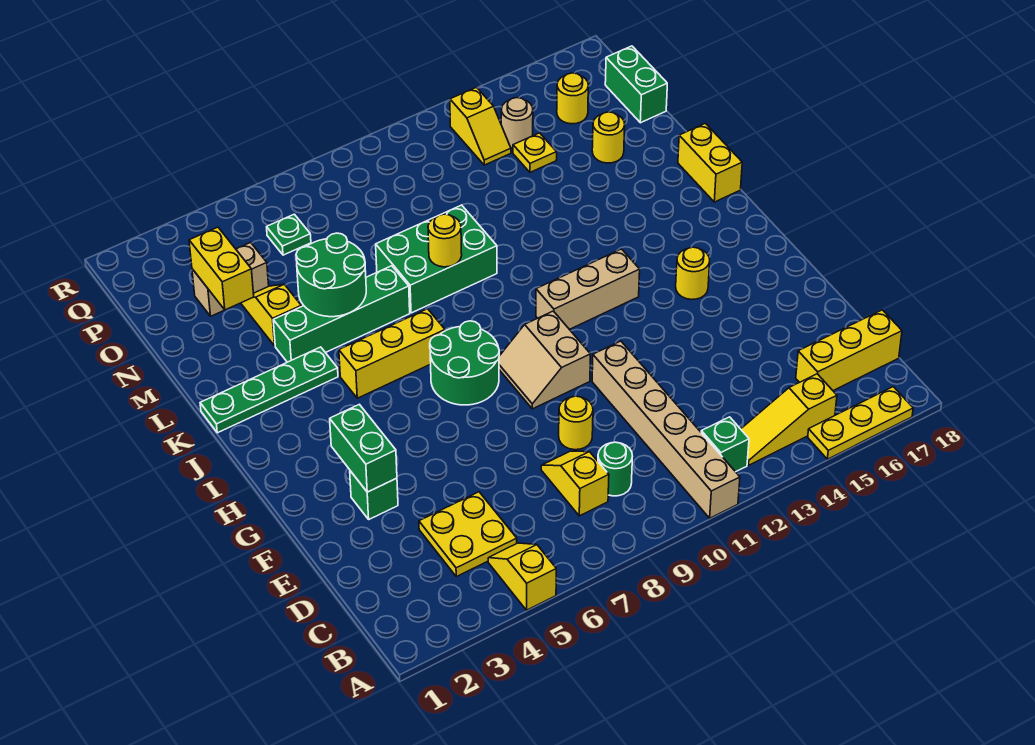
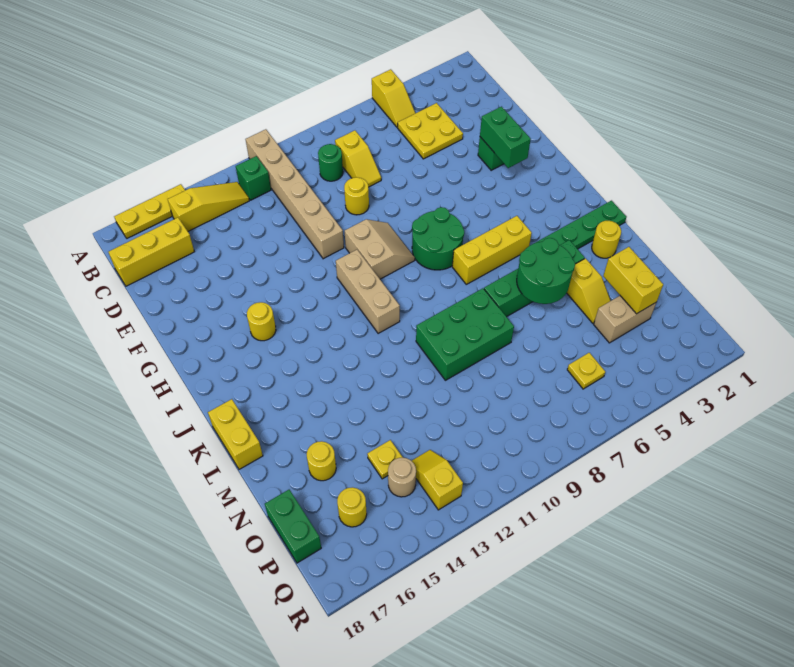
tan 1x3 brick [536,249,640,329] -> tan 1x3 brick turned to [336,250,400,334]
yellow 1x1 round brick [428,214,462,267] -> yellow 1x1 round brick moved to [592,221,621,258]
green 1x1 plate [267,214,311,255] -> yellow 1x1 plate [567,353,605,389]

